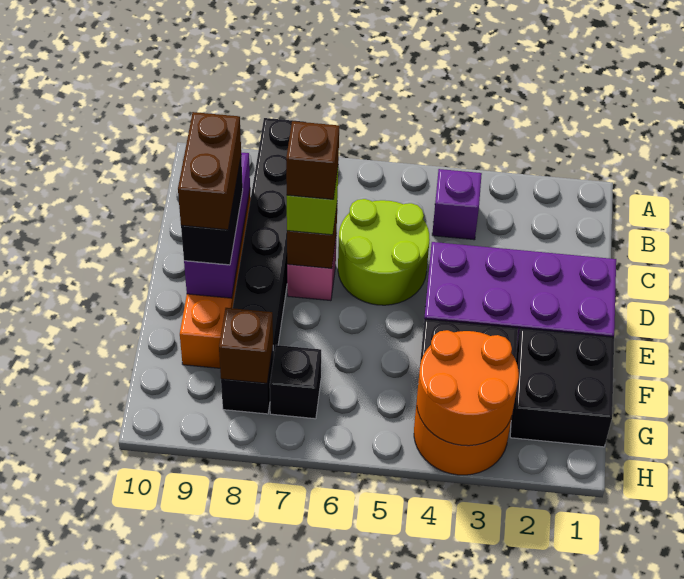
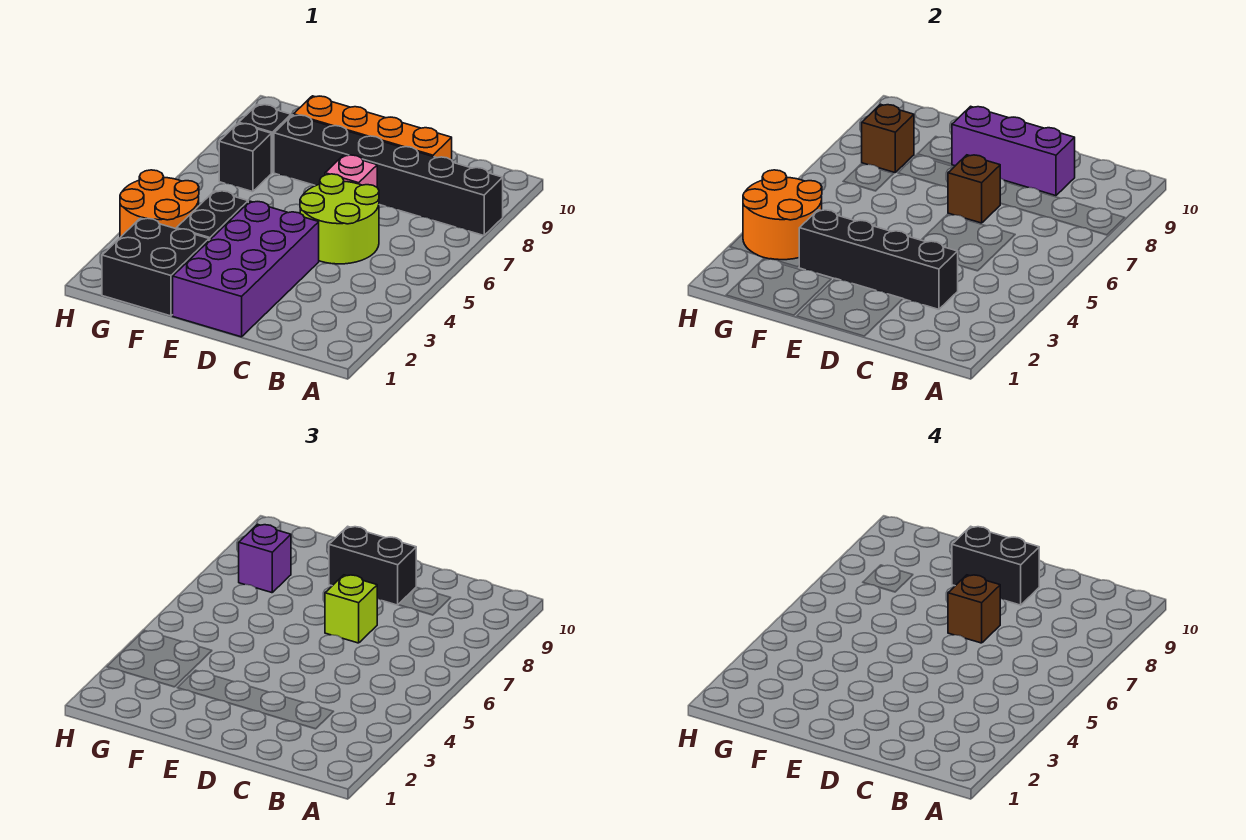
purple 1x1 brick [432,169,482,240] -> purple 1x1 brick moved to [239,524,291,593]
none -> black 1x4 brick [799,210,958,309]
brown 1x2 brick [178,112,241,230] -> black 1x2 brick [952,526,1039,605]

